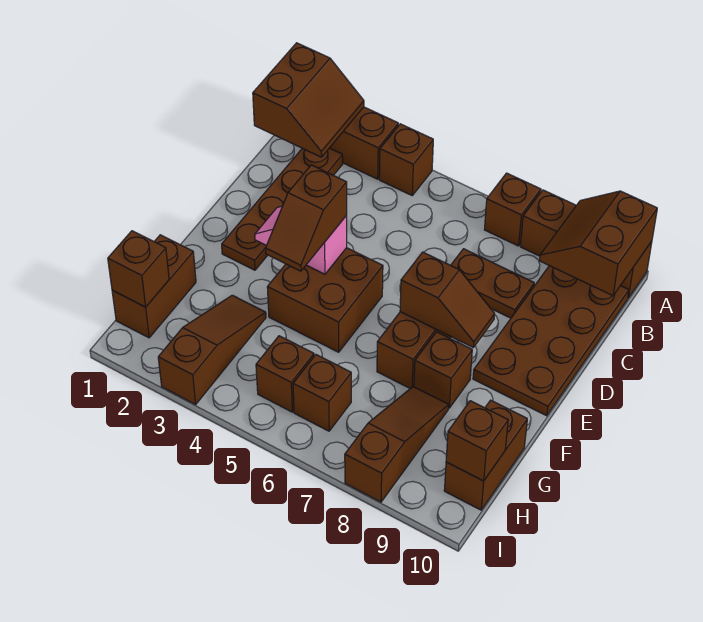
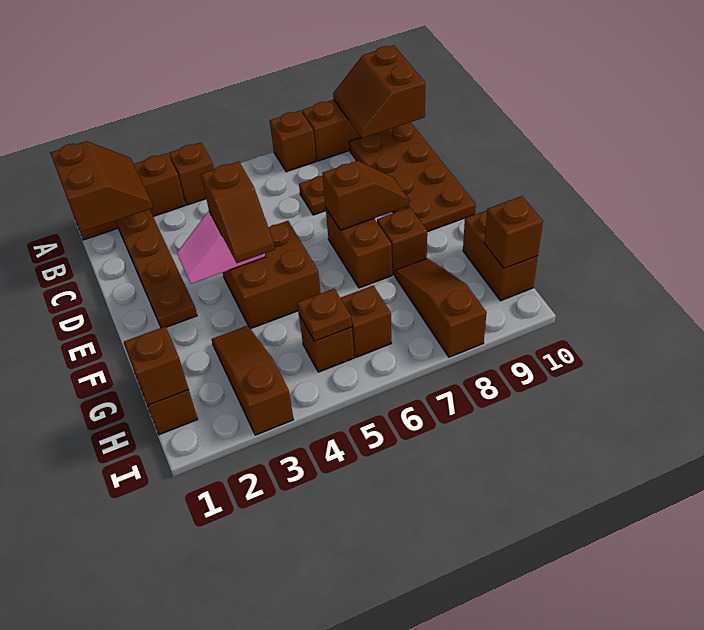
none -> brown 1x1 plate [297,289,352,341]

